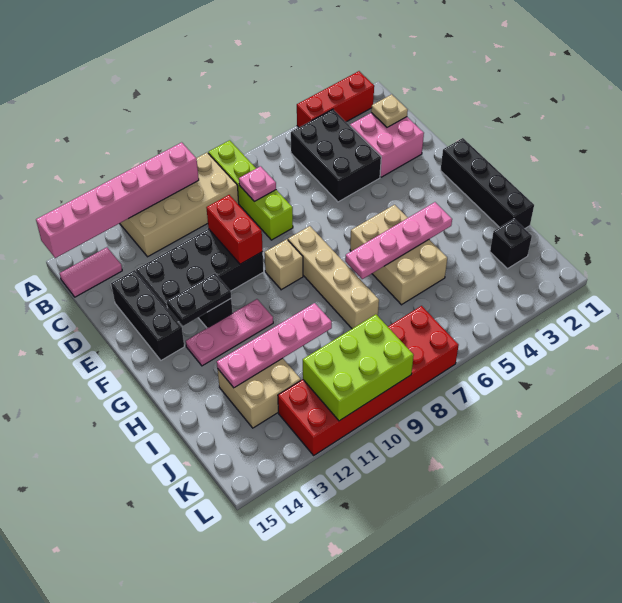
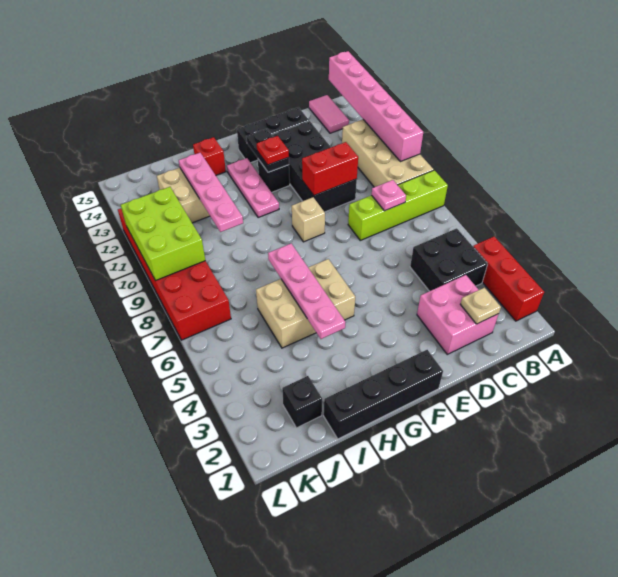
black 2x3 brick [291,109,381,202] -> black 2x2 brick [410,228,488,291]
tan 1x4 brick [288,226,379,329] -> none
none -> red 1x1 plate [257,136,289,165]
none -> red 1x1 brick [193,137,226,175]

